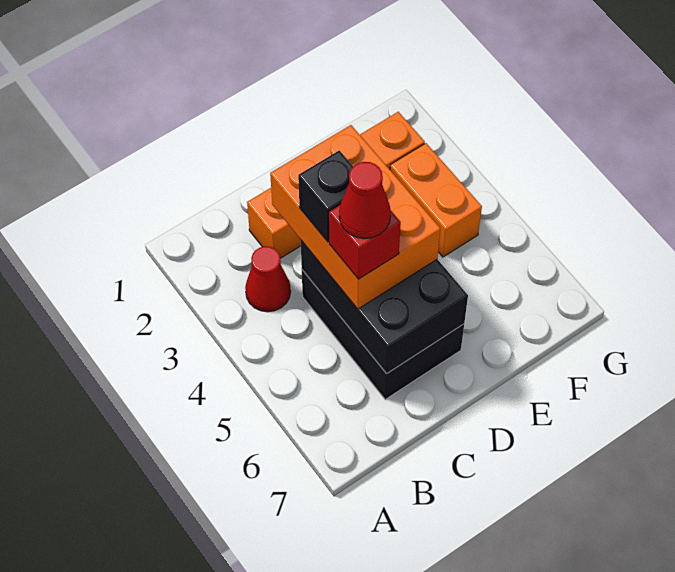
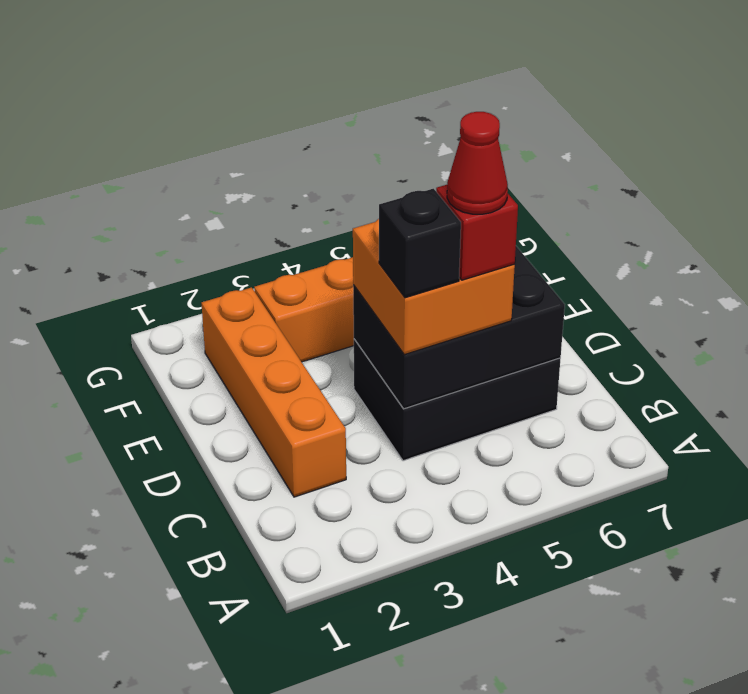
red 1x1 cone [245,246,291,312] -> none
orange 2x3 brick [270,125,440,309] -> orange 2x2 brick [353,219,515,355]

